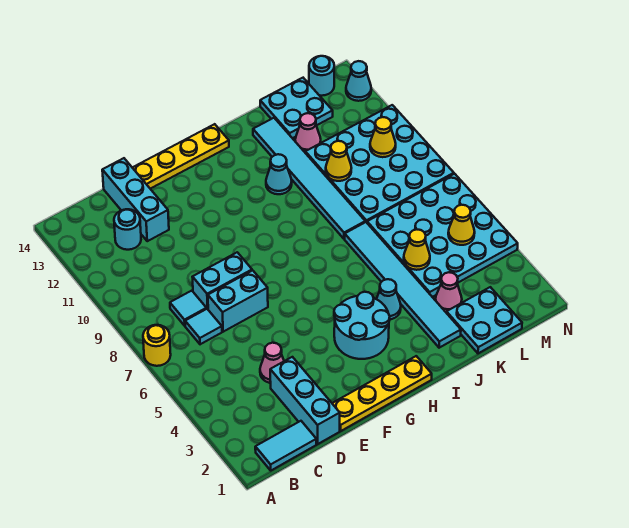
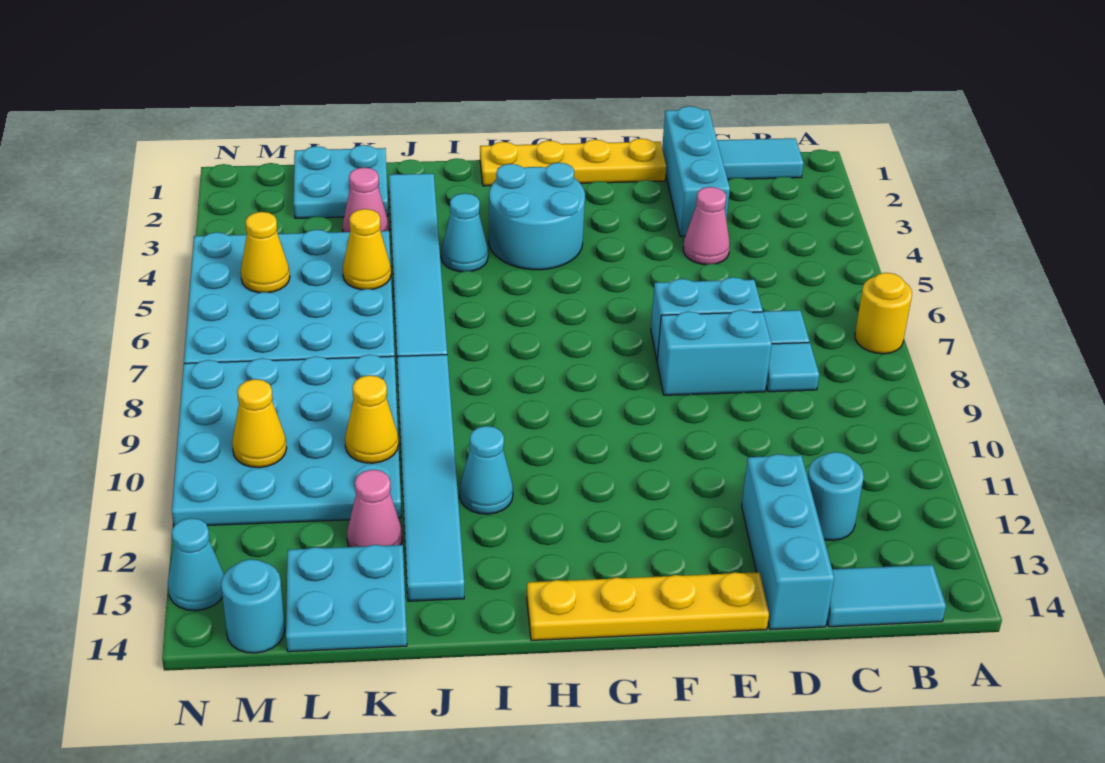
none -> cyan 1x2 tile [827,565,946,627]

